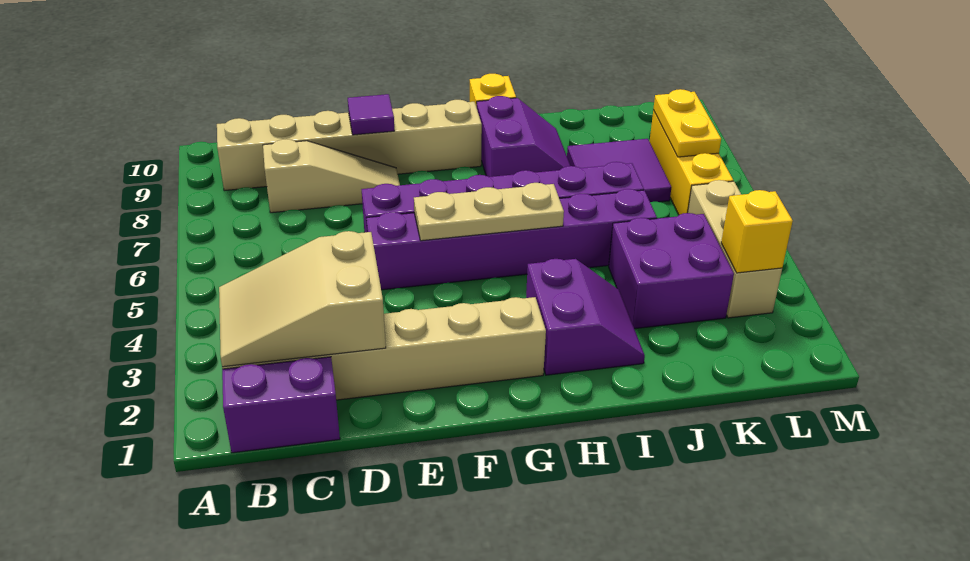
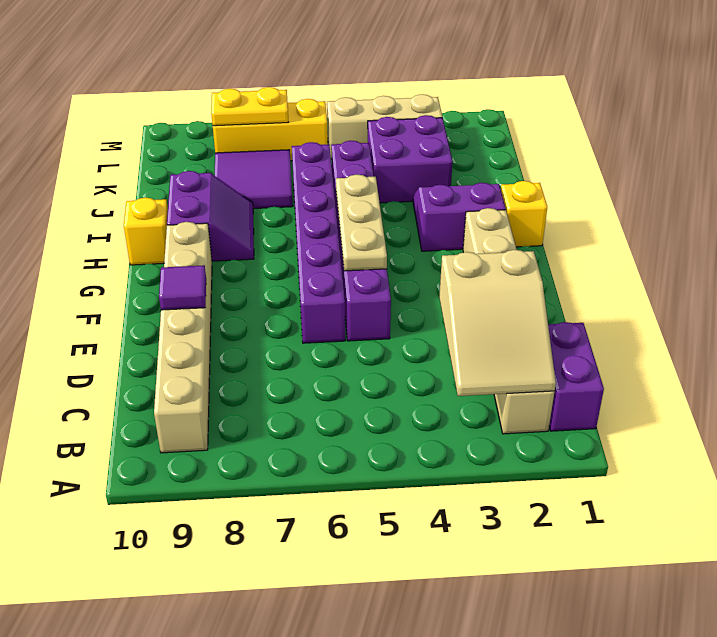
tan 1x3 slope [263,139,400,213] -> none
purple 2x2 slope [477,96,570,177] -> purple 2x2 slope turned to [167,171,254,261]
yellow 1x1 brick [721,190,793,273] -> yellow 1x1 brick moved to [501,181,547,247]

